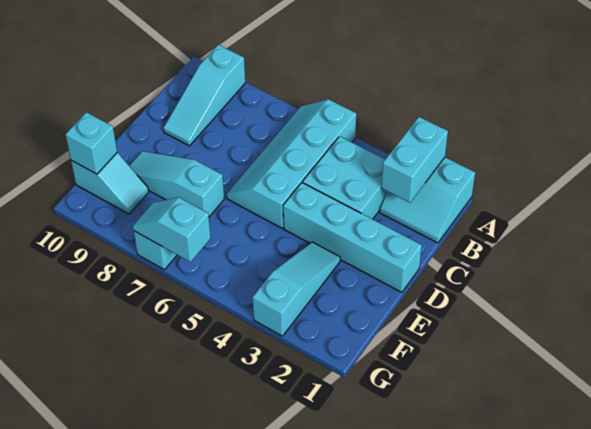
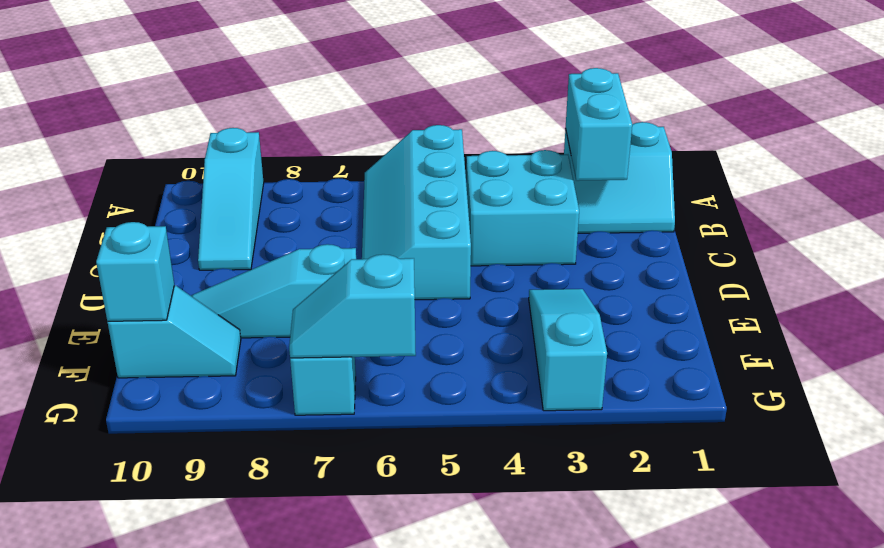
cyan 1x4 brick [283,183,422,293] -> none

